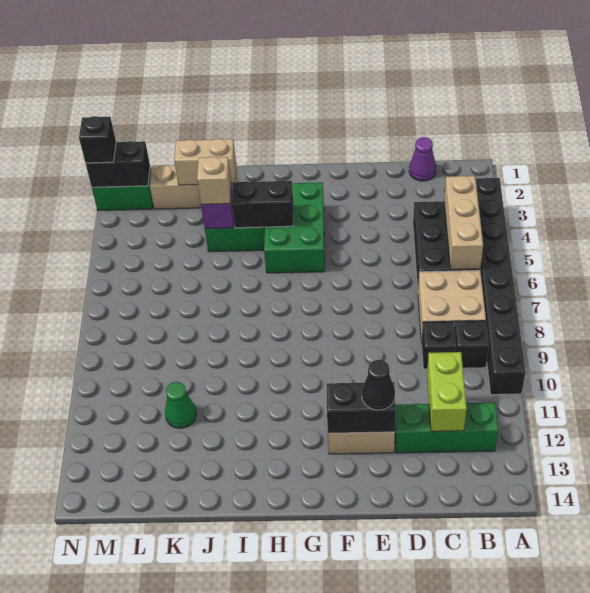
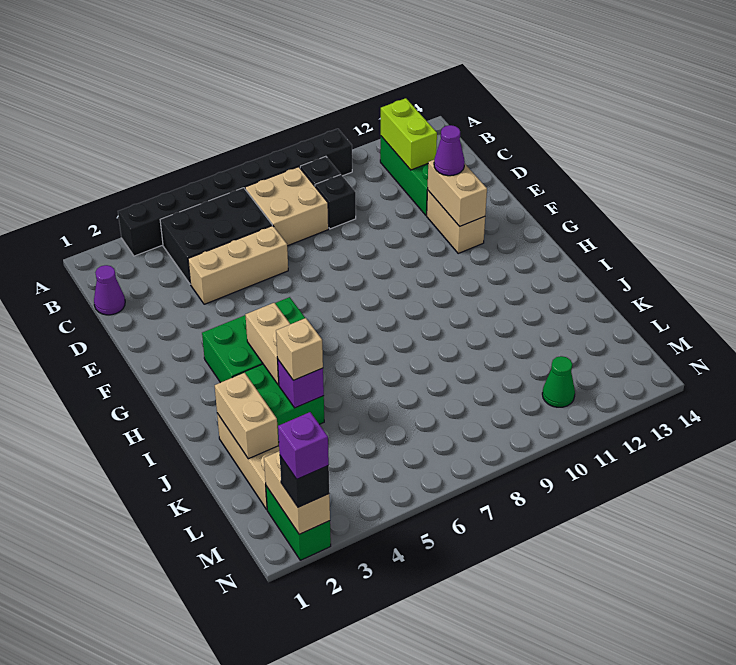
tan 1x3 brick [444,176,483,270] -> tan 1x3 brick moved to [188,225,288,304]
lime 1x2 brick [427,352,467,431] -> lime 1x2 brick turned to [381,98,437,170]
black 1x2 brick [326,382,396,433] -> tan 1x2 brick [428,160,487,226]
black 1x1 cone [362,360,395,410] -> purple 1x1 cone [434,125,465,176]
black 1x2 brick [232,181,293,228] -> tan 1x2 brick [245,303,290,385]
green 1x1 cone [165,382,197,428] -> green 1x1 cone moved to [542,356,575,407]
black 1x2 brick [86,141,150,187] -> tan 1x2 brick [264,451,330,534]
none -> purple 1x1 brick [278,412,329,479]

